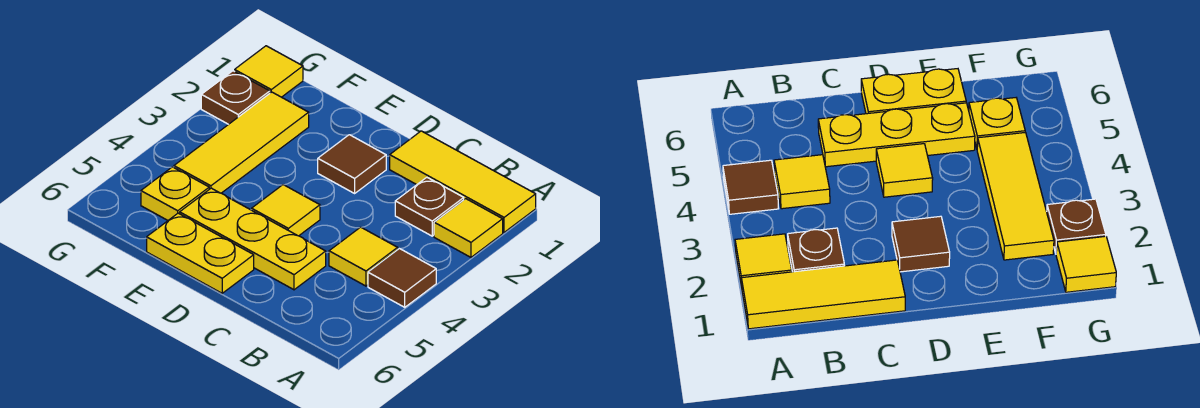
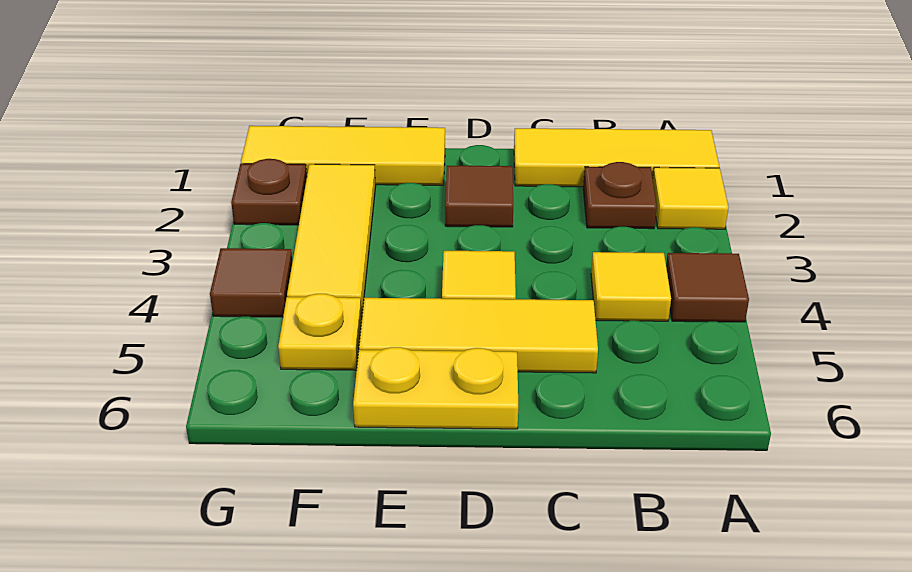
yellow 1x3 plate [180,188,326,290] -> yellow 1x3 tile [359,298,598,373]
yellow 1x1 tile [235,46,303,97] -> yellow 1x3 tile [241,126,445,185]
none -> brown 1x1 tile [210,248,292,317]

